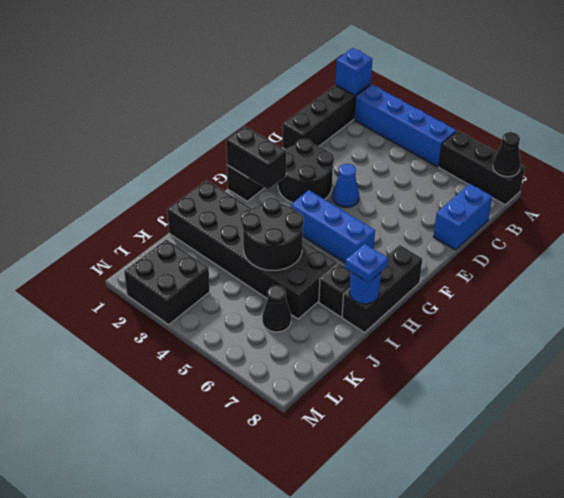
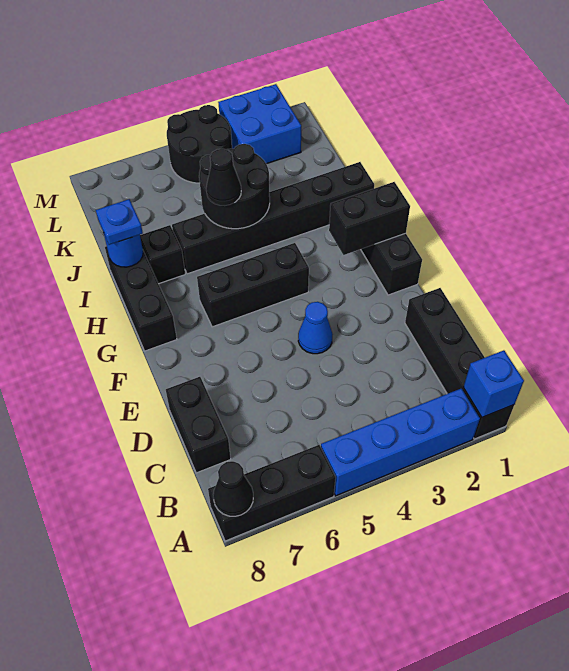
blue 1x2 brick [434,184,492,250] -> black 1x2 brick [166,377,231,473]
black 2x2 round brick [278,139,334,203] -> black 2x2 round brick moved to [167,105,232,183]
blue 1x3 brick [291,190,375,262] -> black 1x3 brick [197,243,309,327]
black 2x6 brick [167,180,337,319] -> black 1x6 brick [172,162,374,274]
black 1x1 cone [262,286,291,332] -> black 1x1 cone moved to [206,149,241,206]
black 2x2 brick [124,239,210,325] -> blue 2x2 brick [218,84,301,164]

